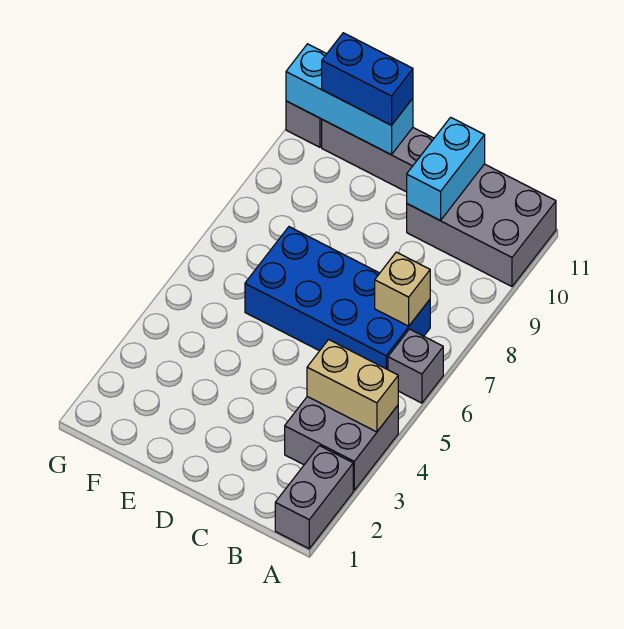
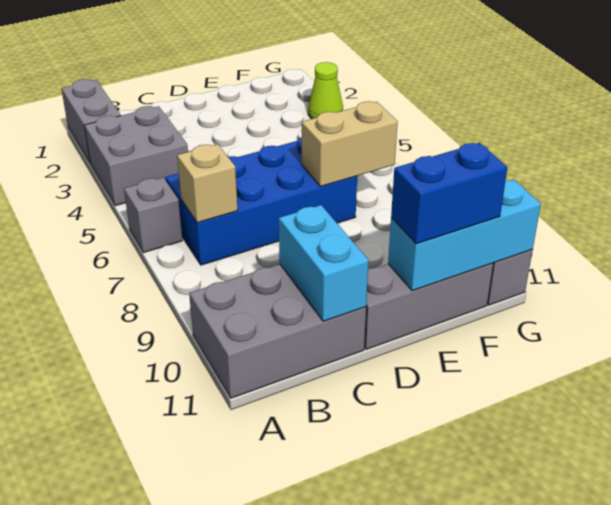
tan 1x2 brick [307,340,398,432] -> tan 1x2 brick moved to [302,101,398,187]
none -> lime 1x1 cone [308,62,343,119]

